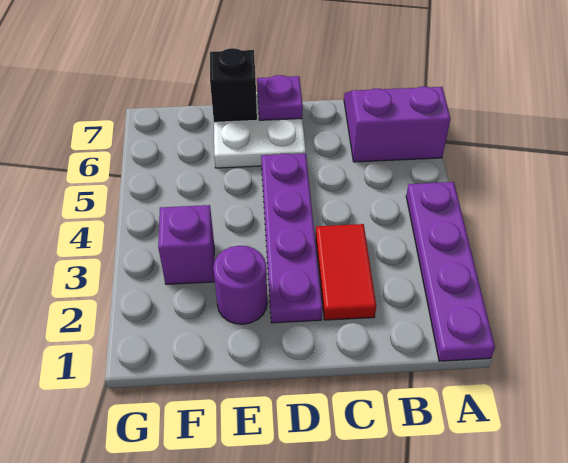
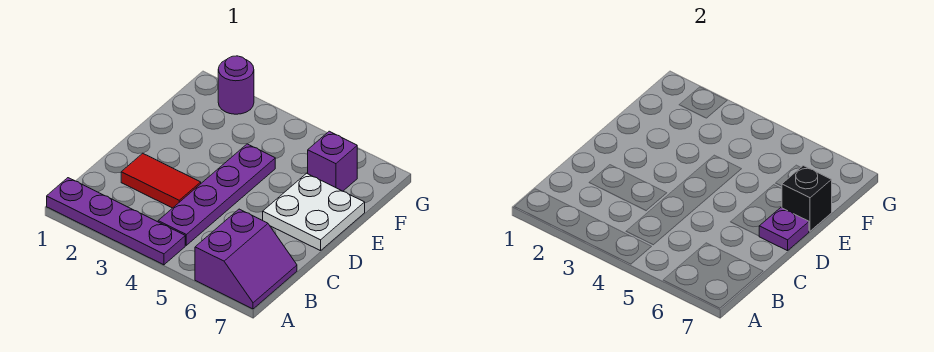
purple 1x4 plate [261,153,322,323] -> purple 1x4 plate turned to [158,144,275,245]
purple 1x1 round brick [213,246,267,324] -> purple 1x1 round brick moved to [218,56,254,114]
purple 1x1 brick [158,205,215,284] -> purple 1x1 brick moved to [308,131,357,191]

